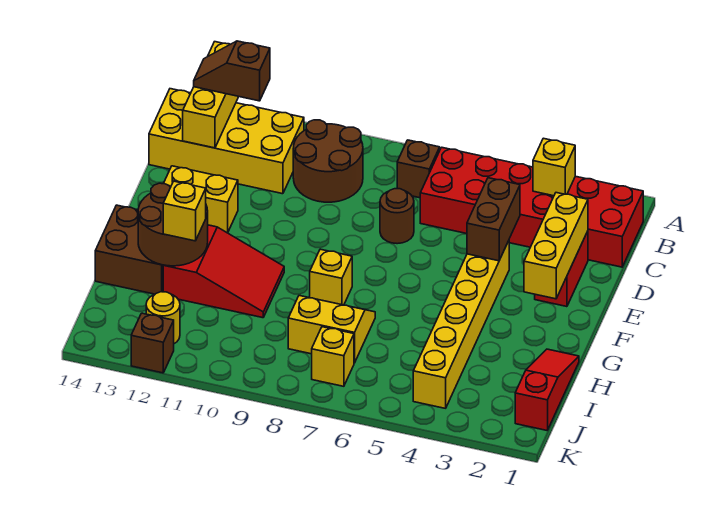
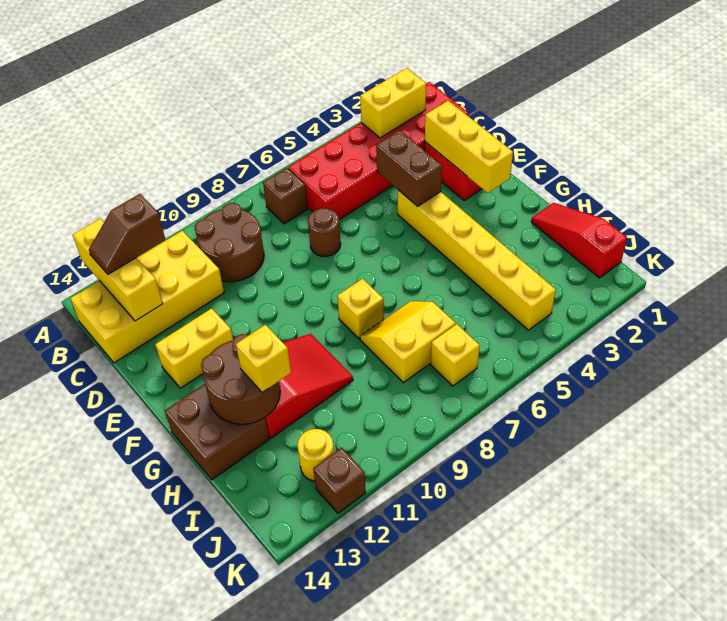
yellow 1x1 brick [533,138,575,196] -> yellow 1x2 brick [360,68,426,138]

